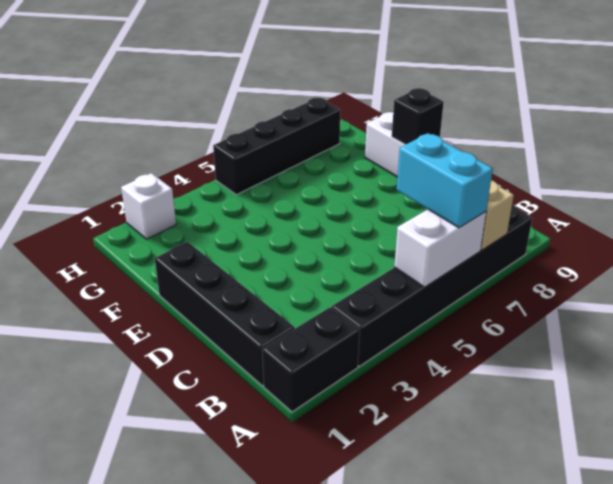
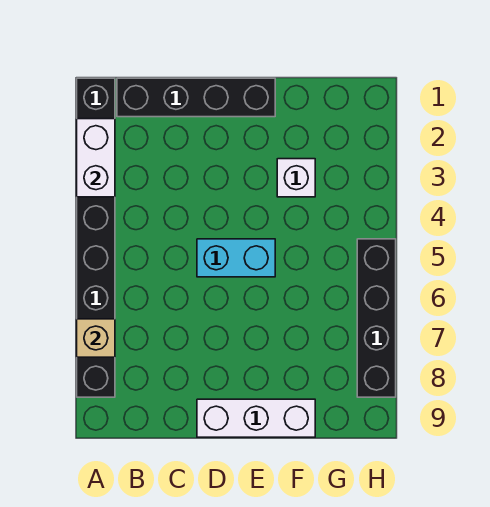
white 1x2 brick [394,209,486,287] -> white 1x2 brick moved to [77,119,115,197]
cyan 1x2 brick [397,133,493,228] -> cyan 1x2 brick moved to [197,239,275,277]
black 1x1 brick [392,88,444,145] -> none
white 1x1 brick [121,173,176,239] -> white 1x1 brick moved to [277,159,315,197]

